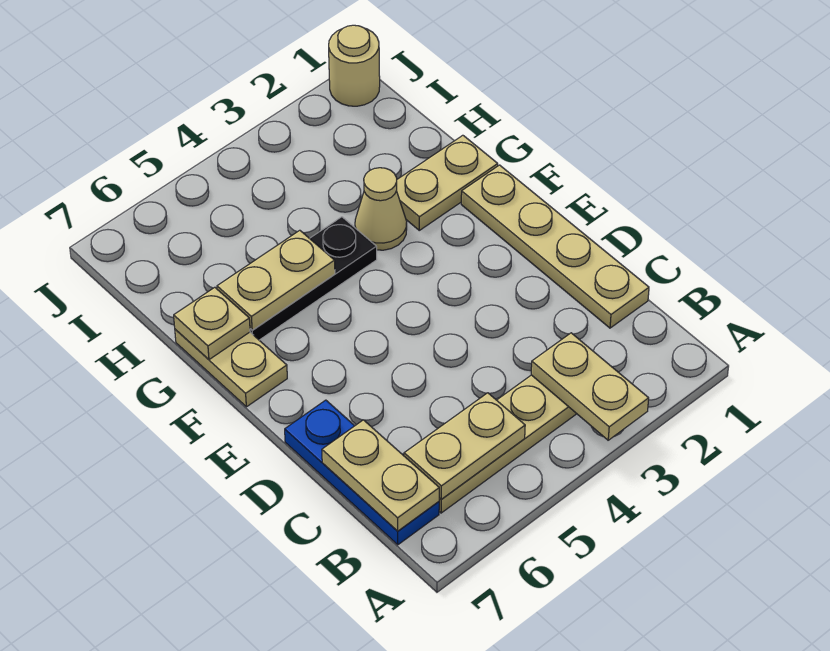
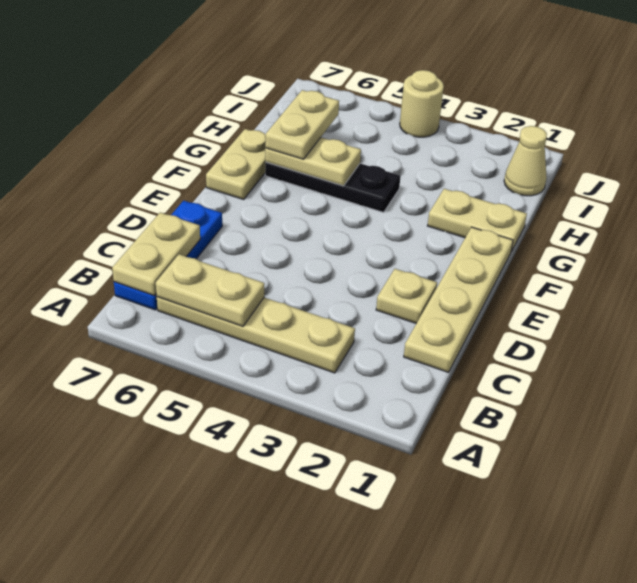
tan 1x2 plate [531,333,649,440] -> tan 1x2 plate moved to [265,90,339,159]
tan 1x1 cone [355,168,407,250] -> tan 1x1 cone moved to [504,126,547,196]
tan 1x1 plate [174,287,250,360] -> tan 1x1 plate moved to [376,269,437,323]
tan 1x1 round brick [329,25,380,106] -> tan 1x1 round brick moved to [400,70,444,137]

